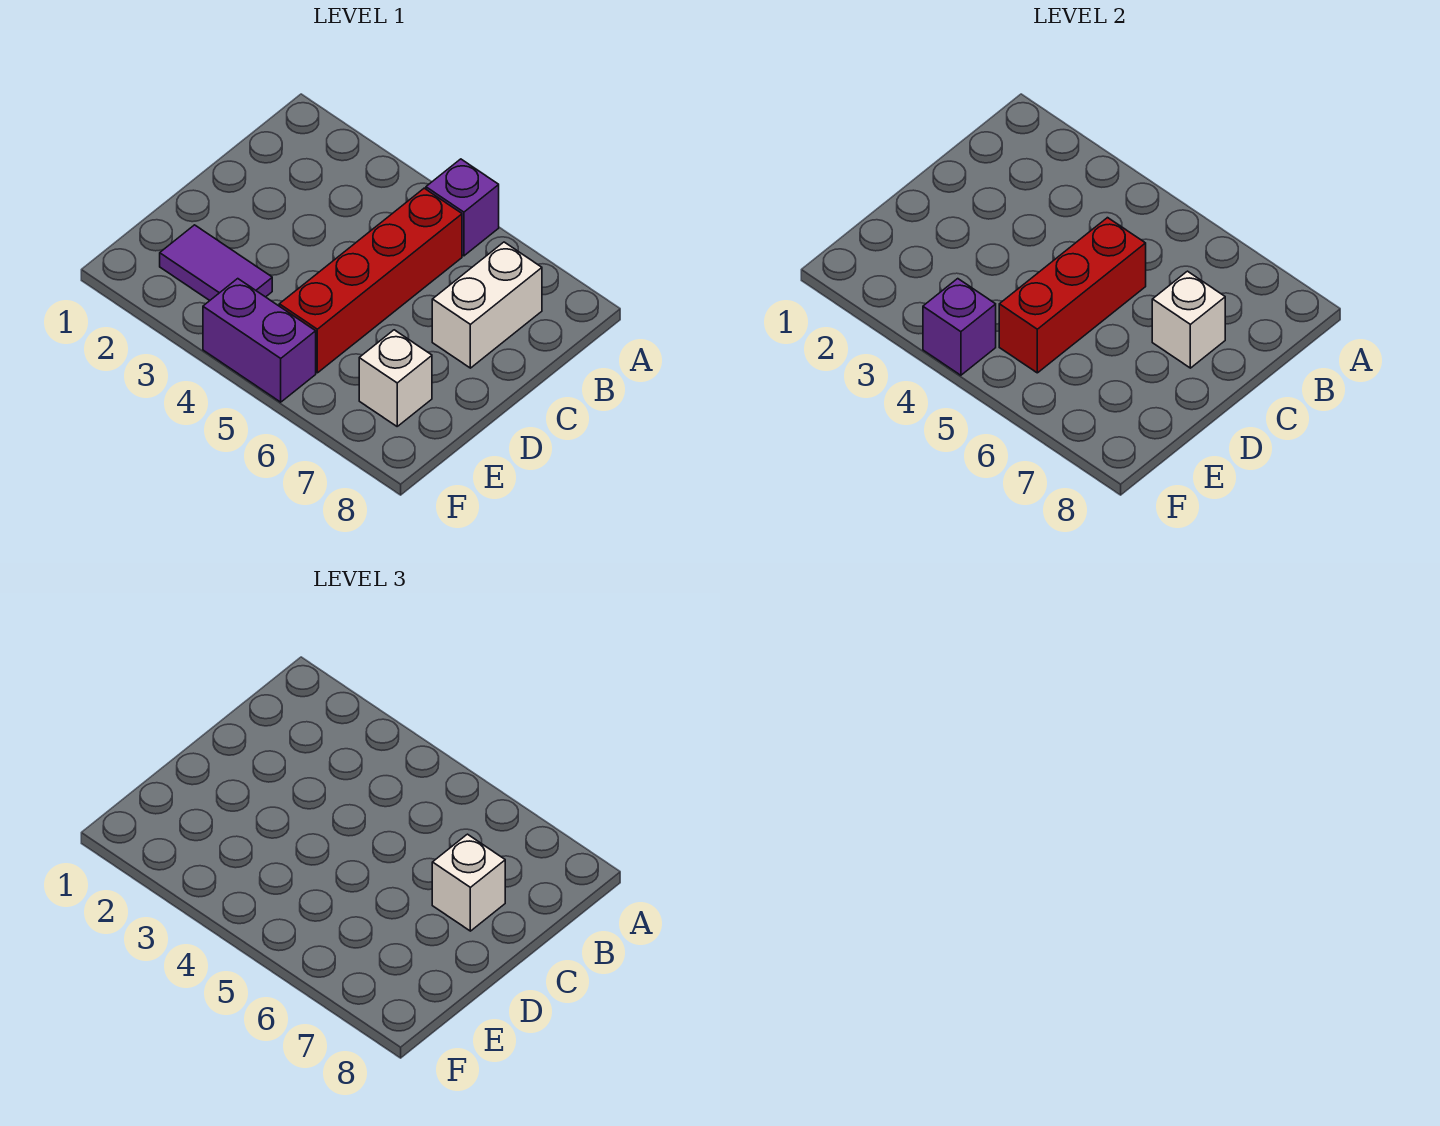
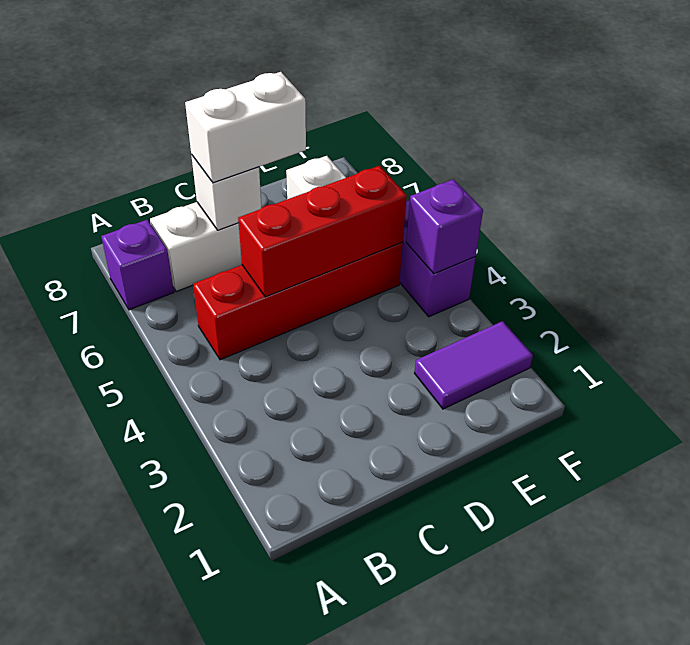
purple 1x1 brick [426,159,499,256] -> purple 1x1 brick moved to [101,220,174,310]
white 1x1 brick [432,834,505,931] -> white 1x2 brick [185,72,306,183]
purple 1x2 tile [160,225,272,301] -> purple 1x2 tile turned to [415,321,533,409]

